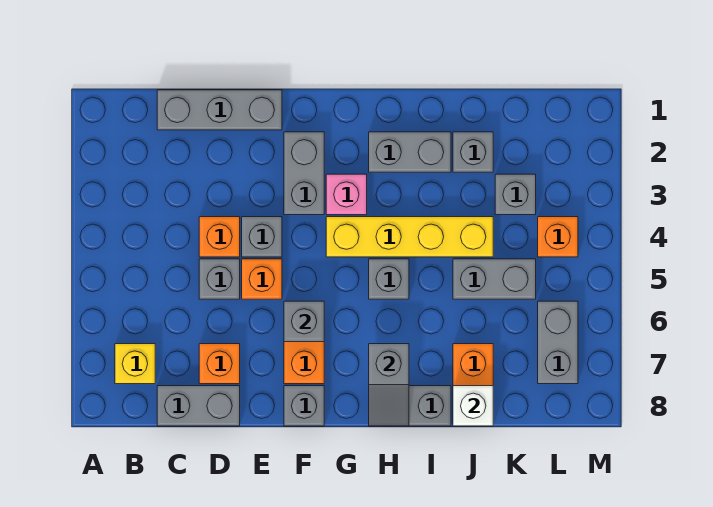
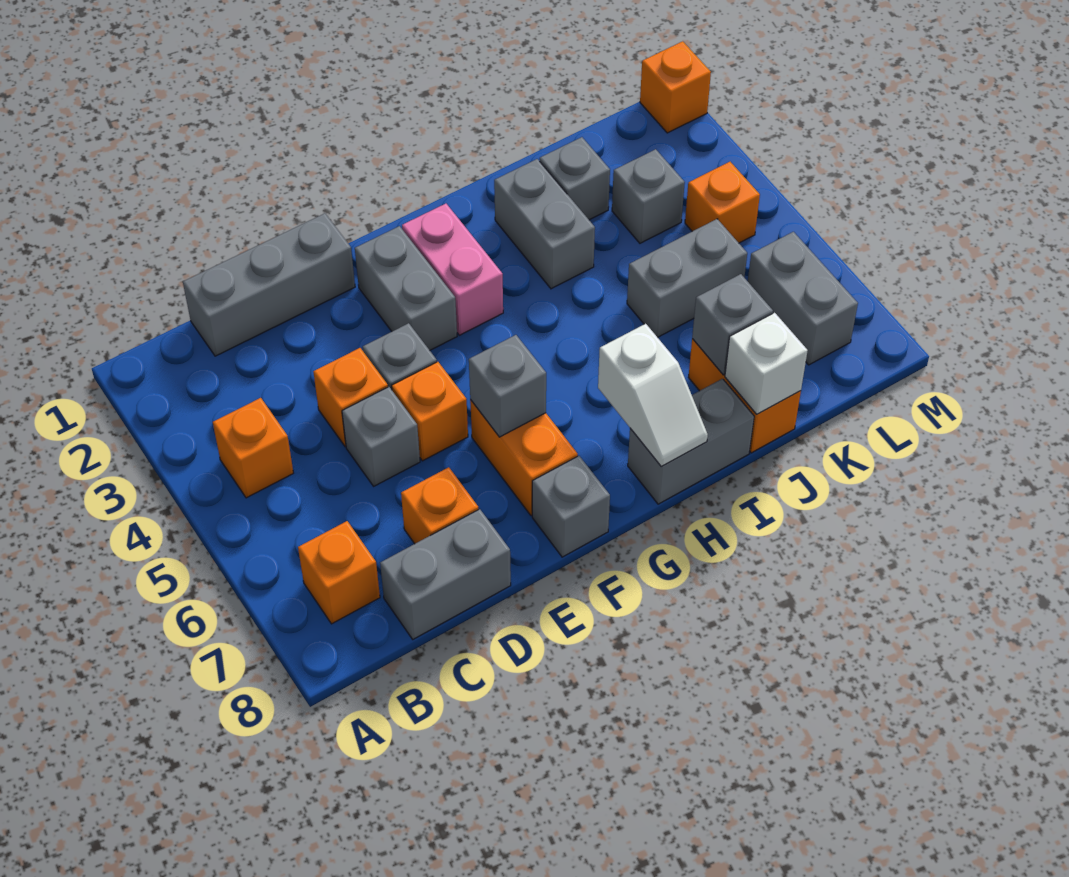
none -> orange 1x1 brick [213,398,293,498]
yellow 1x1 brick [115,344,155,384] -> orange 1x1 brick [298,521,380,624]
pink 1x1 brick [326,174,367,215] -> pink 1x2 brick [402,204,503,335]
yellow 1x4 brick [326,217,493,257] -> none
grey 1x2 brick [369,132,451,172] -> grey 1x2 brick turned to [494,159,595,289]
grey 1x1 brick [369,259,409,299] -> grey 1x1 brick moved to [692,274,773,375]
grey 1x2 slope [369,344,409,426] -> white 1x2 slope [598,324,708,467]
none -> orange 1x1 brick [640,41,711,133]

